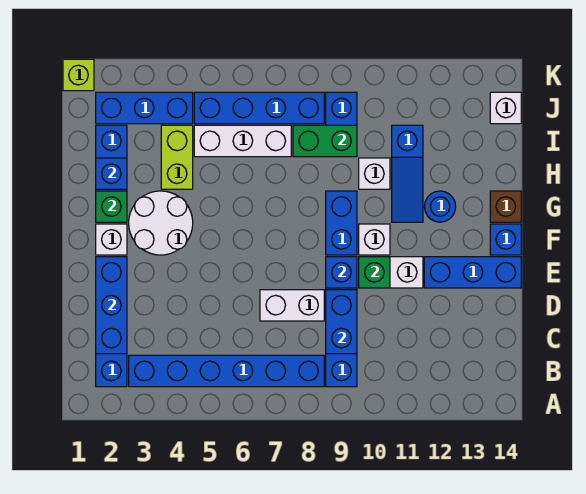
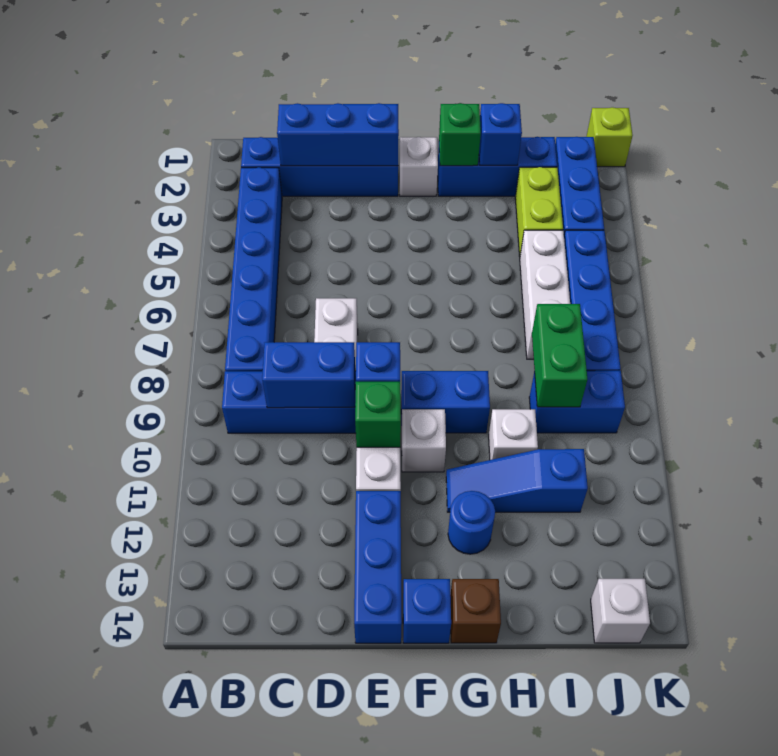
white 2x2 round brick [129,191,193,255] -> none
lime 1x2 brick [161,125,193,189] -> lime 1x2 brick turned to [515,167,563,257]

